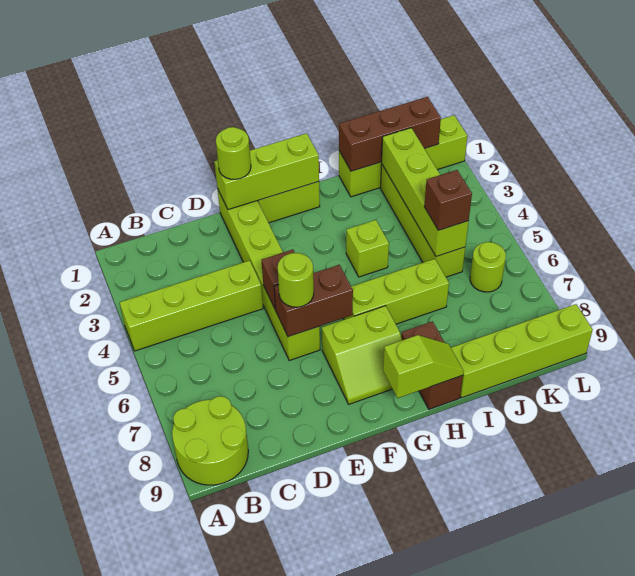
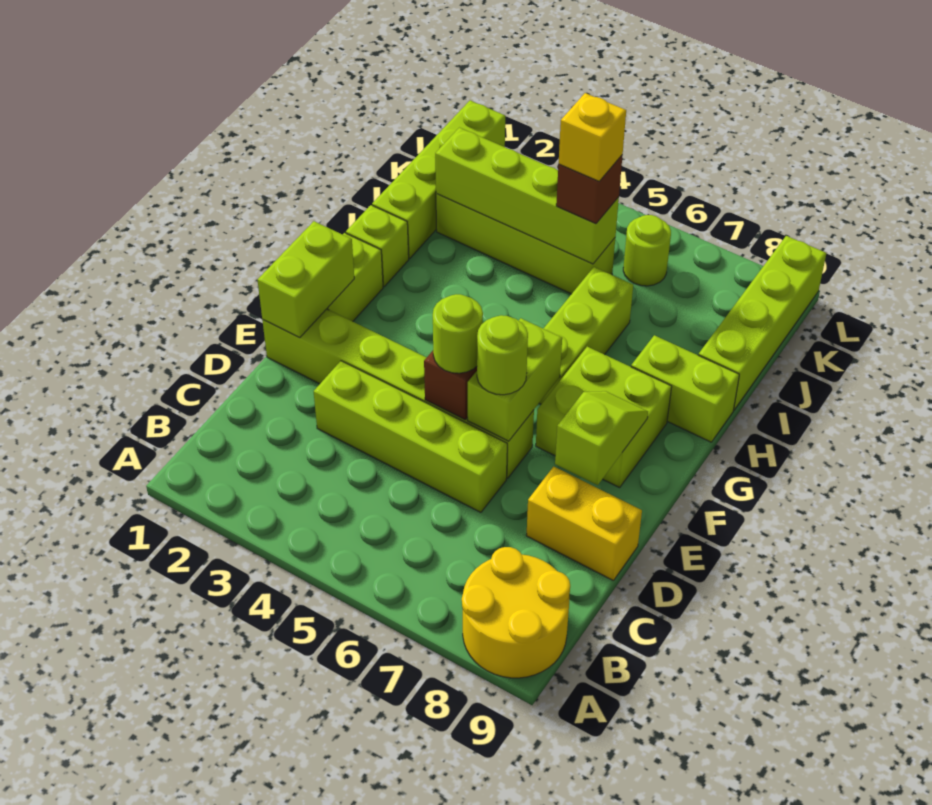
lime 1x4 brick [120,260,263,351] -> lime 1x4 brick turned to [314,361,507,512]
lime 2x2 round brick [172,396,248,485] -> yellow 2x2 round brick [462,547,570,678]
none -> yellow 1x2 brick [526,467,642,581]
lime 1x3 brick [214,133,319,210] -> lime 1x2 brick [258,221,354,338]
lime 1x1 round brick [216,127,251,179] -> lime 1x1 round brick moved to [433,294,483,373]
brown 1x2 brick [274,265,353,337] -> lime 1x2 brick [468,318,562,441]
lime 2x2 slope [322,306,402,404] -> lime 2x2 brick [536,347,672,488]
lime 1x2 slope [383,335,464,398] -> lime 1x2 slope moved to [555,391,648,485]
lime 1x1 brick [346,220,389,277] -> lime 1x1 brick moved to [346,205,409,286]
brown 1x2 brick [401,321,463,409] -> lime 1x2 brick [631,335,739,442]
brown 1x3 brick [339,97,441,171] -> none
none -> yellow 1x1 brick [559,93,626,181]

